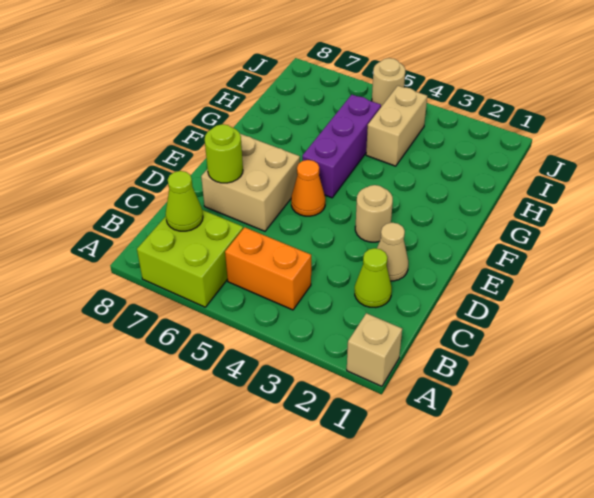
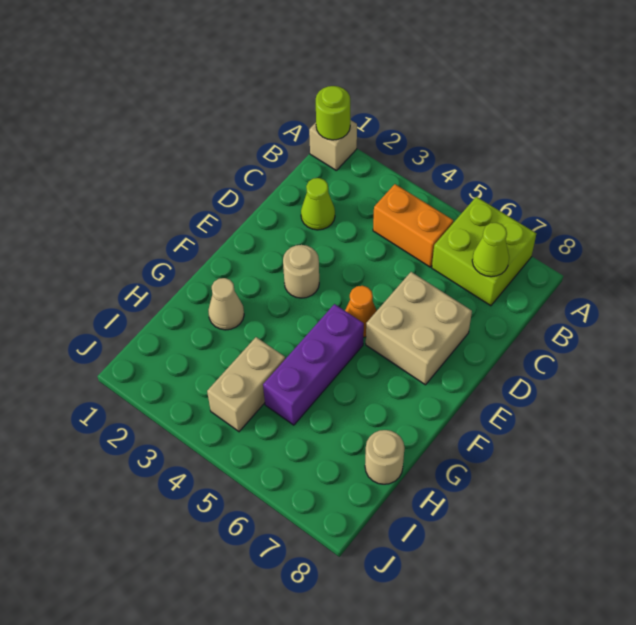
tan 1x1 cone [377,223,408,281] -> tan 1x1 cone moved to [208,278,244,330]
lime 1x1 round brick [205,124,243,183] -> lime 1x1 round brick moved to [316,86,350,140]
tan 1x1 round brick [372,58,405,107] -> tan 1x1 round brick moved to [365,430,405,484]

